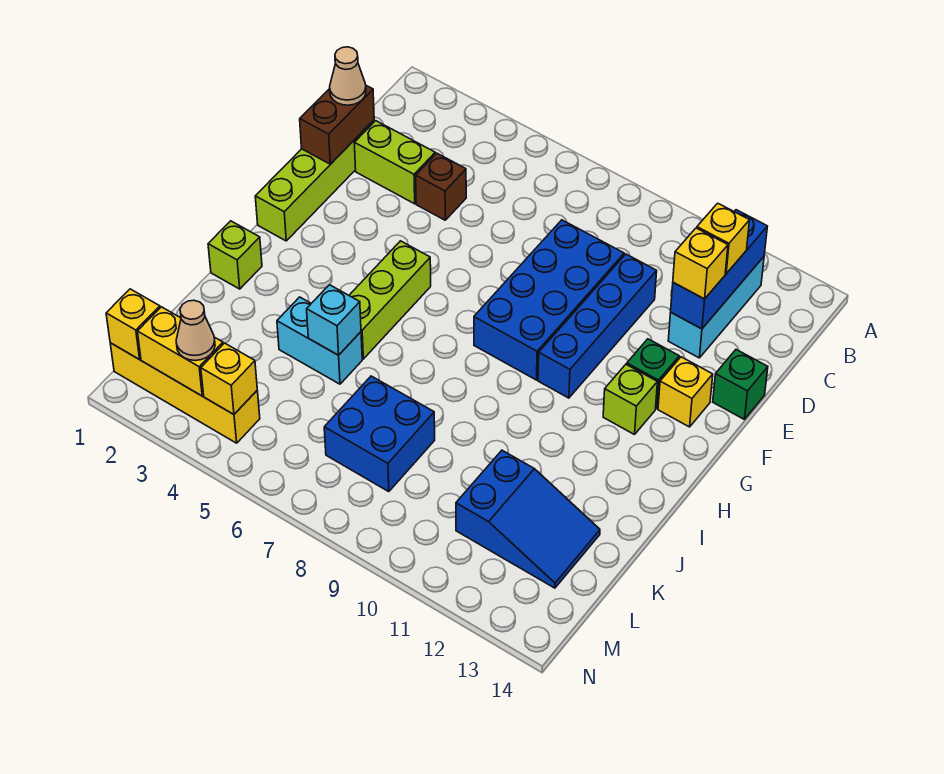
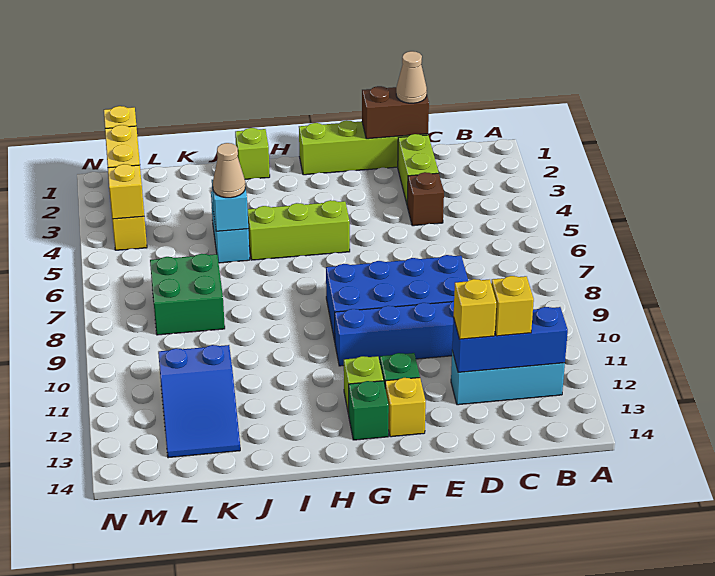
green 1x1 brick [713,350,768,419] -> green 1x1 brick moved to [349,381,389,440]
blue 2x2 brick [324,376,435,492] -> green 2x2 brick [150,254,225,335]
tan 1x1 cone [176,300,215,361] -> tan 1x1 cone moved to [213,143,245,198]

